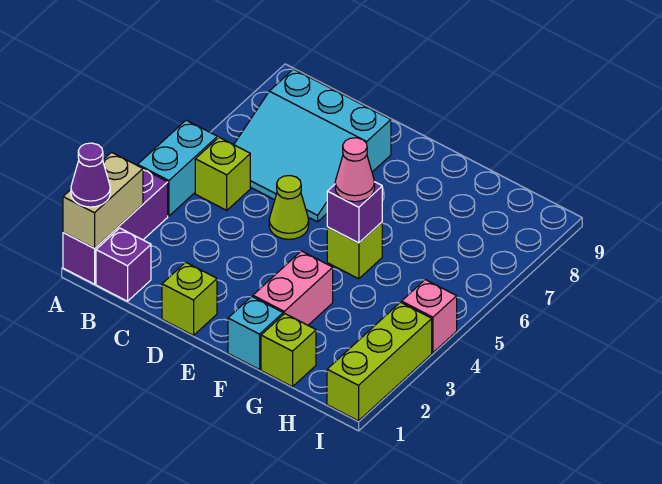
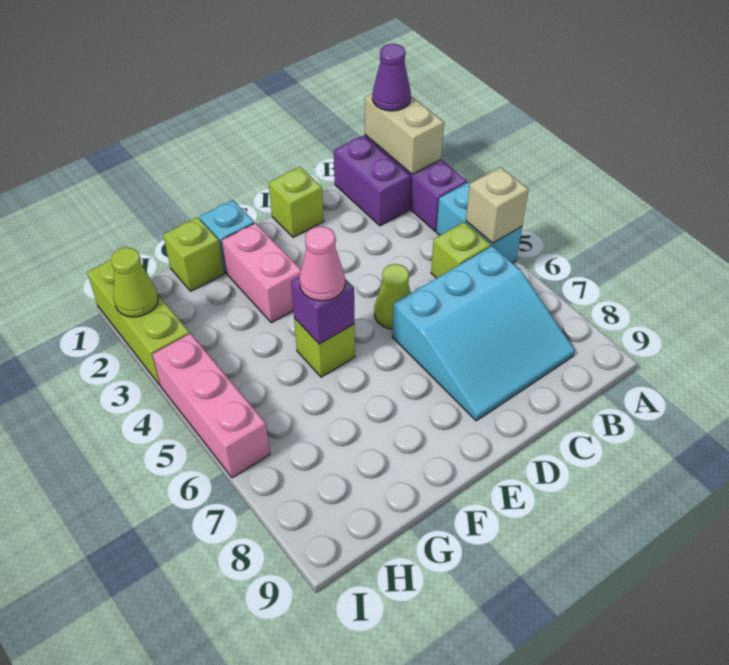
none -> tan 1x1 brick [466,167,529,243]
purple 1x1 brick [96,228,151,301] -> purple 1x2 brick [334,135,411,226]
cyan 3x3 slope [234,69,391,222] -> cyan 3x3 slope turned to [392,246,575,421]
none -> lime 1x1 cone [111,247,158,317]
pink 1x1 brick [402,280,457,353] -> pink 1x3 brick [152,333,270,478]

